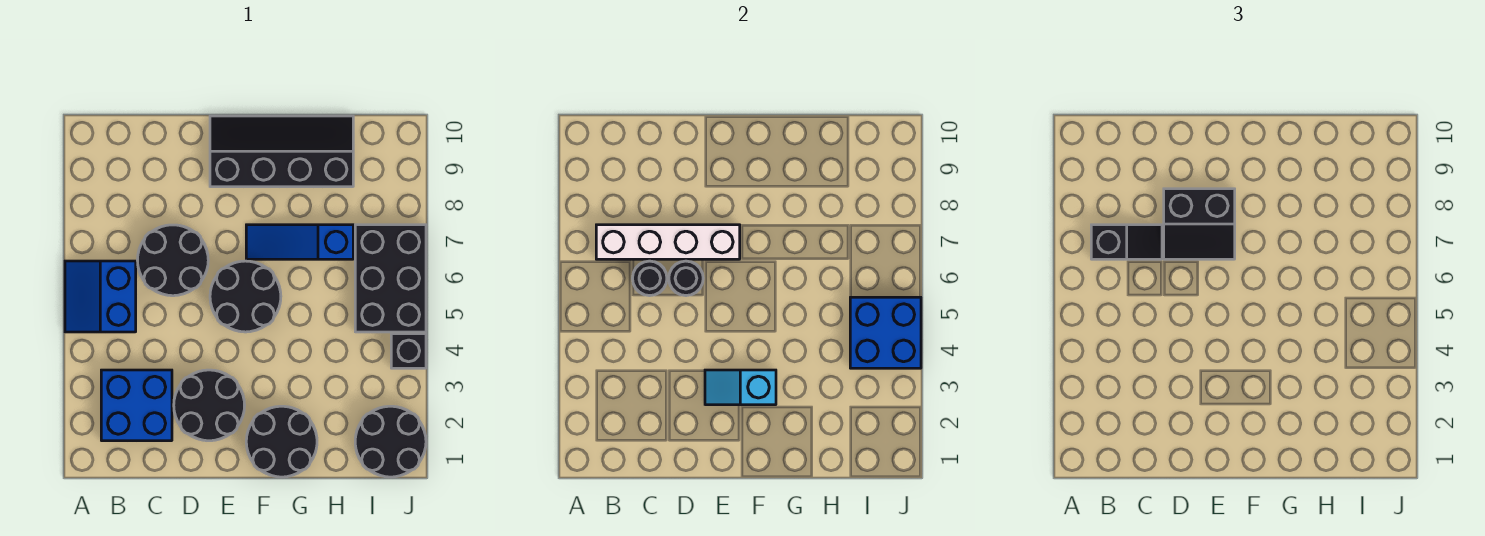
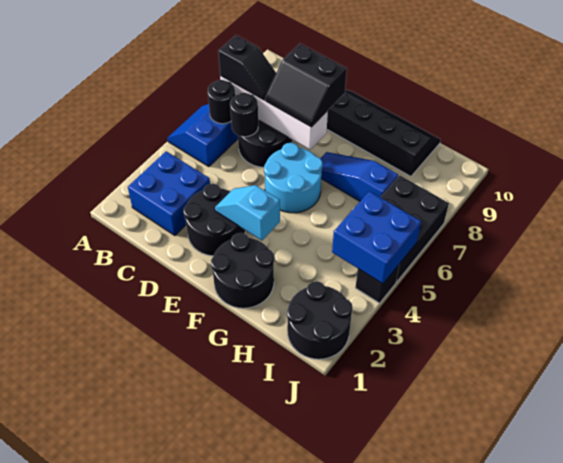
black 1x1 round brick [669,261,703,296] -> black 1x1 round brick moved to [208,80,235,124]
black 2x2 round brick [210,261,281,332] -> cyan 2x2 round brick [264,143,323,213]

